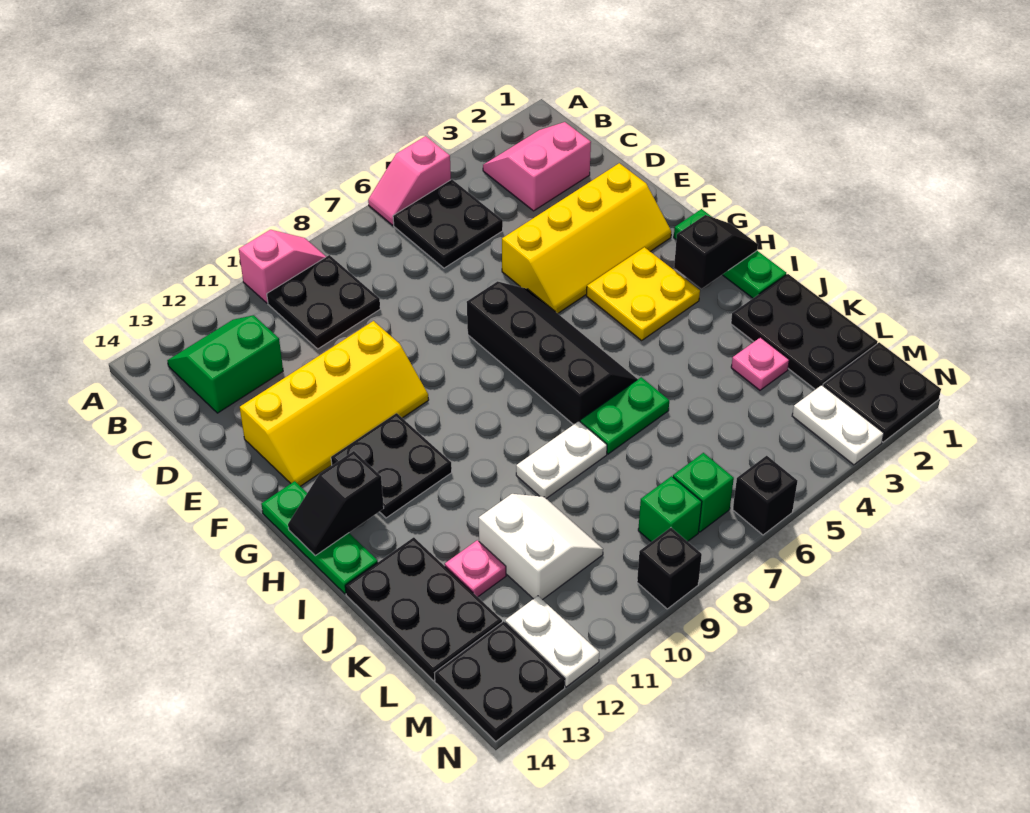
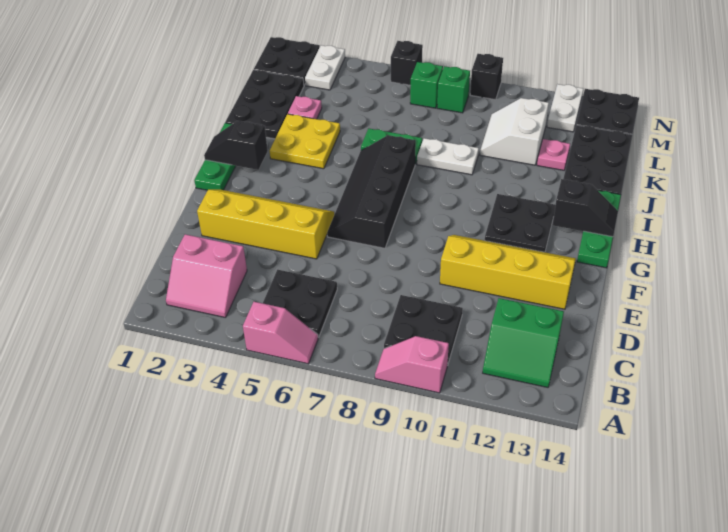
yellow 2x2 plate [587,247,700,340] -> yellow 2x2 plate moved to [270,114,340,169]

